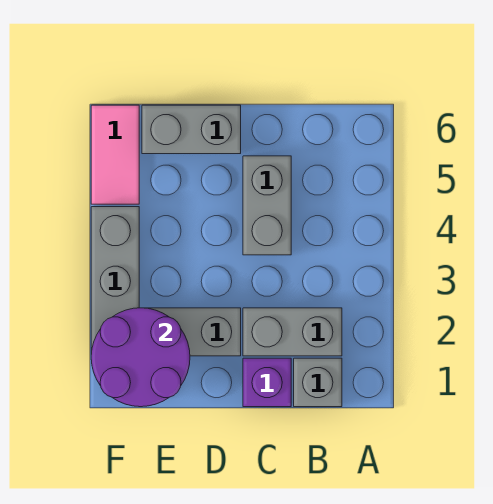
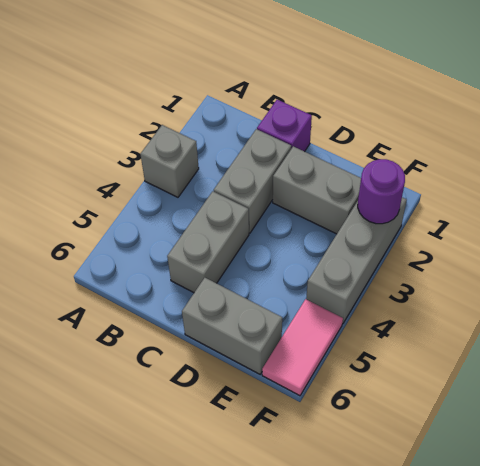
grey 1x1 brick [294,358,342,407] -> grey 1x1 brick moved to [140,125,199,197]
grey 1x2 brick [243,308,342,356] -> grey 1x2 brick turned to [214,129,291,233]
purple 2x2 round brick [91,308,190,407] -> purple 1x1 round brick [358,159,405,224]

